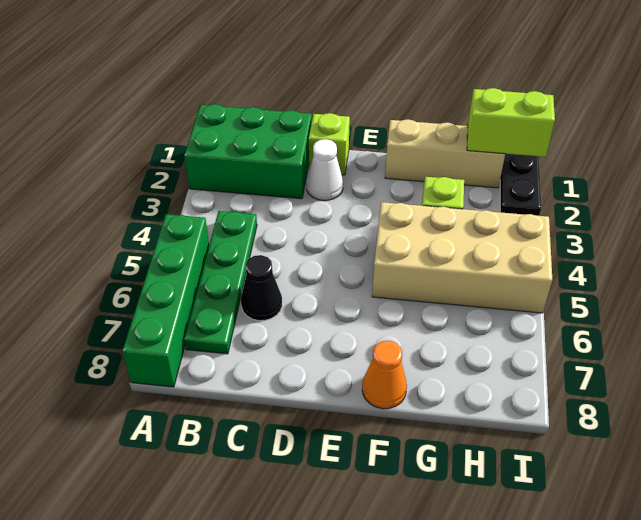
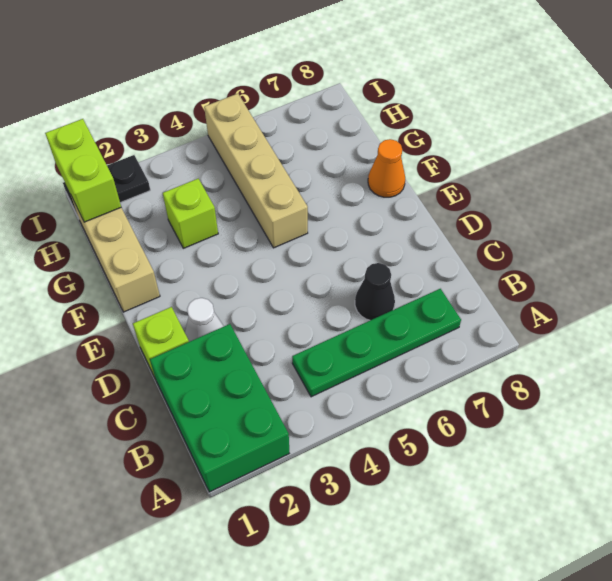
green 1x4 brick [122,214,209,387] -> none
tan 2x4 brick [372,202,552,313] -> tan 1x4 brick [204,94,308,248]

